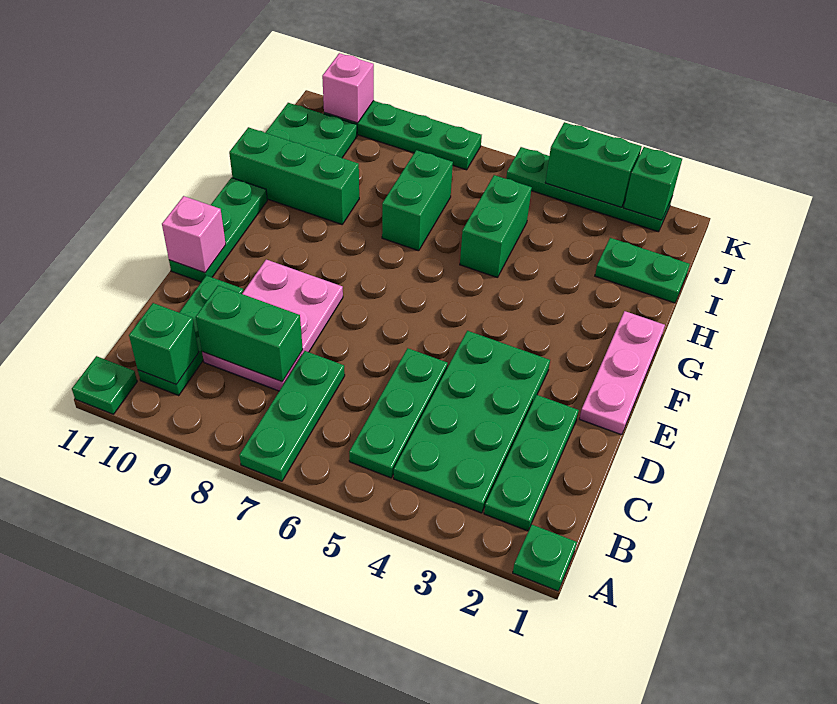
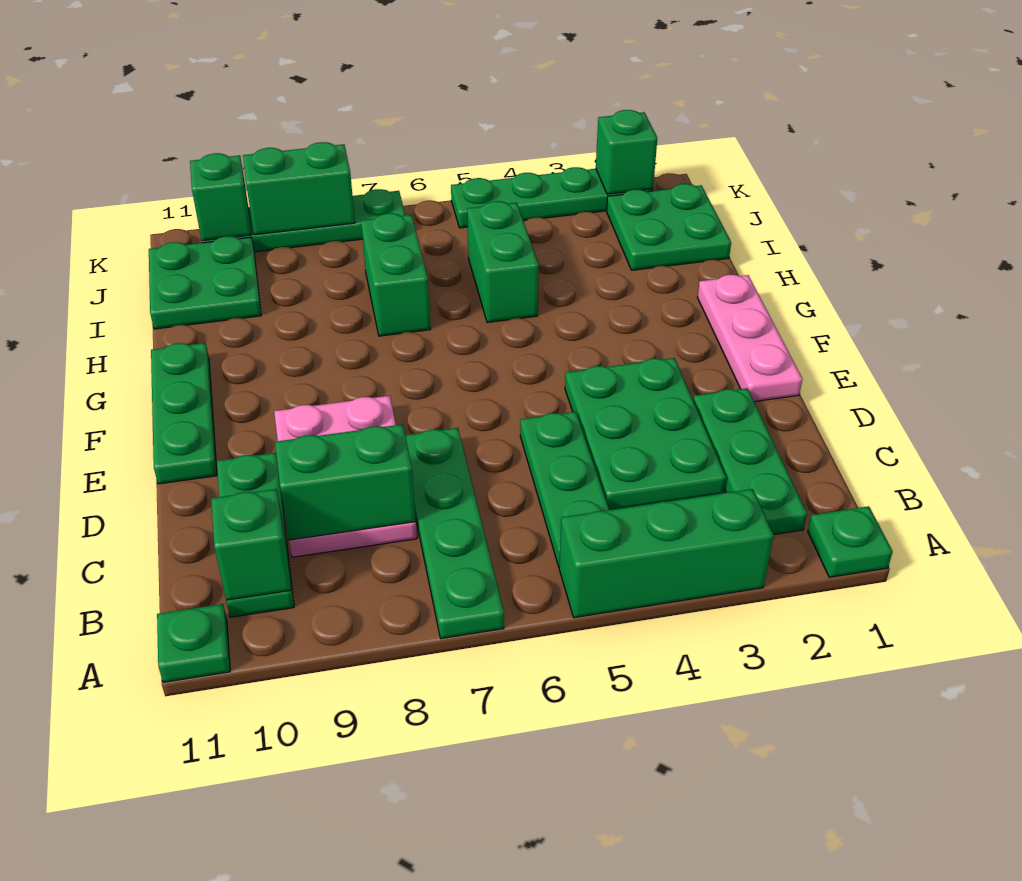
green 1x3 plate [239,351,345,481] -> green 1x4 plate [405,428,504,639]
green 2x4 plate [394,331,550,513] -> green 2x3 plate [565,358,726,510]
pink 1x1 brick [162,196,226,273] -> none
green 1x3 brick [229,127,359,224] -> green 1x3 brick moved to [559,489,774,618]
green 1x2 plate [595,238,690,303] -> green 2x2 plate [607,184,731,270]
green 1x2 brick [545,122,642,207] -> green 1x2 brick moved to [243,142,355,235]
pink 1x1 brick [322,53,374,123] -> green 1x1 brick [190,153,251,241]

